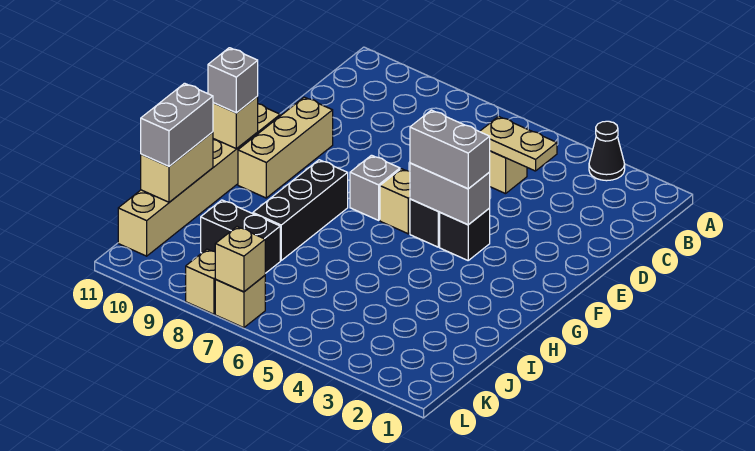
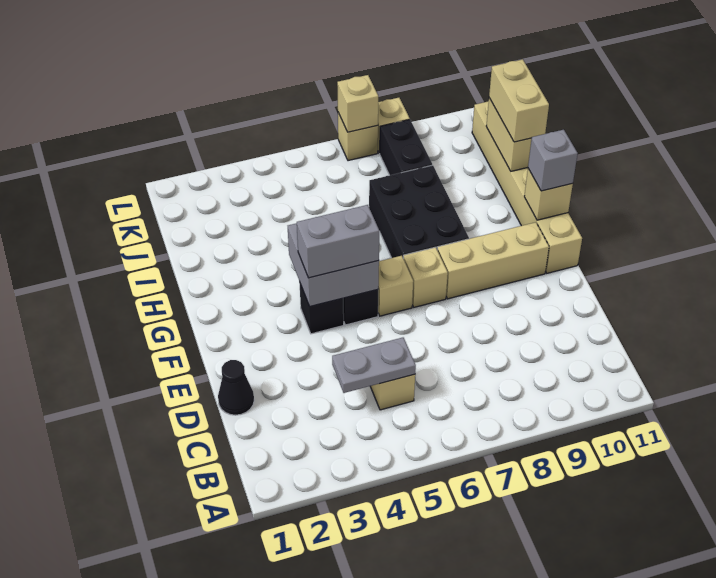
black 1x1 cone [589,121,625,181] -> black 1x1 cone moved to [218,360,254,415]
tan 1x2 plate [480,116,557,171] -> grey 1x2 plate [332,338,416,393]
tan 1x3 brick [238,97,333,198] -> tan 1x3 brick turned to [437,222,549,299]
grey 1x2 brick [410,163,490,225] -> grey 2x2 brick [288,223,379,306]
grey 1x1 brick [350,155,400,220] -> tan 1x1 brick [403,247,448,307]
black 1x3 brick [253,160,348,260] -> black 2x3 brick [369,165,469,258]
grey 1x2 brick [141,83,213,166] -> tan 1x2 brick [489,59,549,142]
black 1x2 brick [201,200,280,273] -> black 1x2 brick turned to [380,120,432,175]

